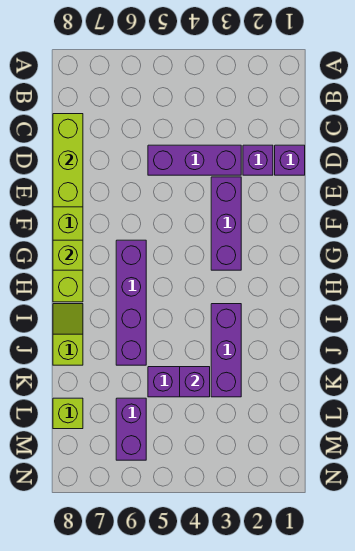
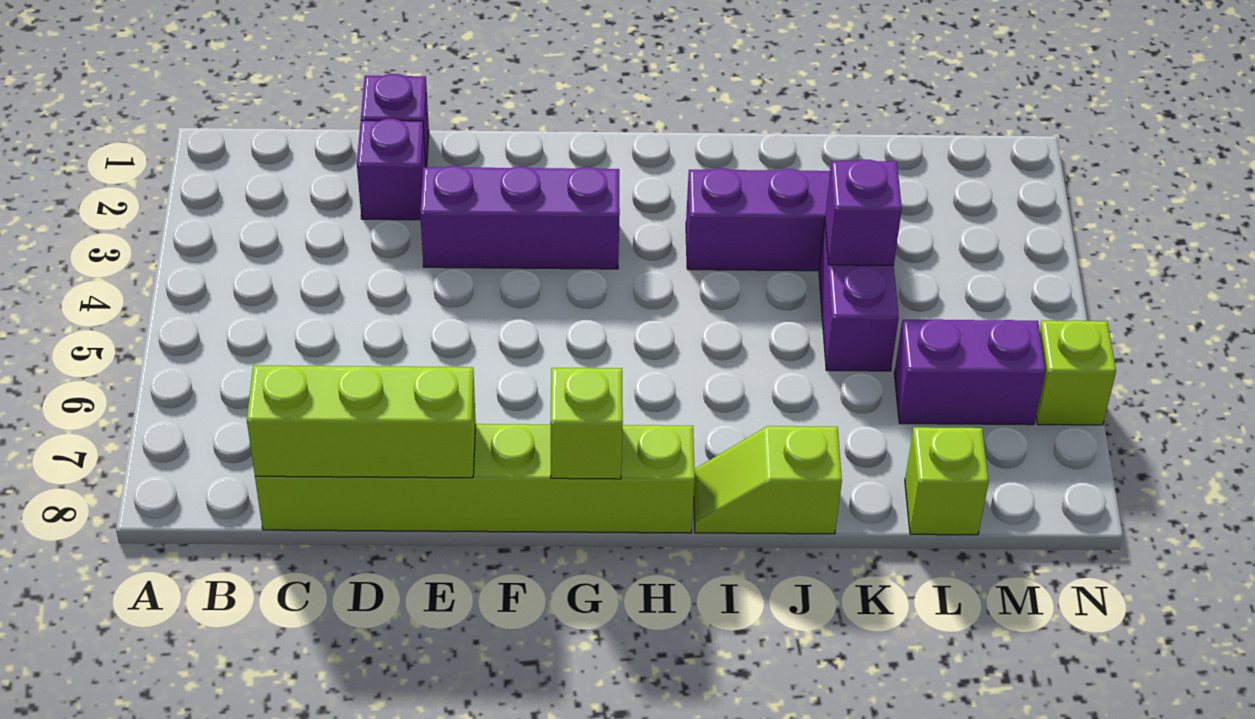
purple 1x3 brick [148,145,241,175] -> none
purple 1x4 brick [116,240,146,365] -> none
none -> lime 1x1 brick [1036,321,1116,425]

